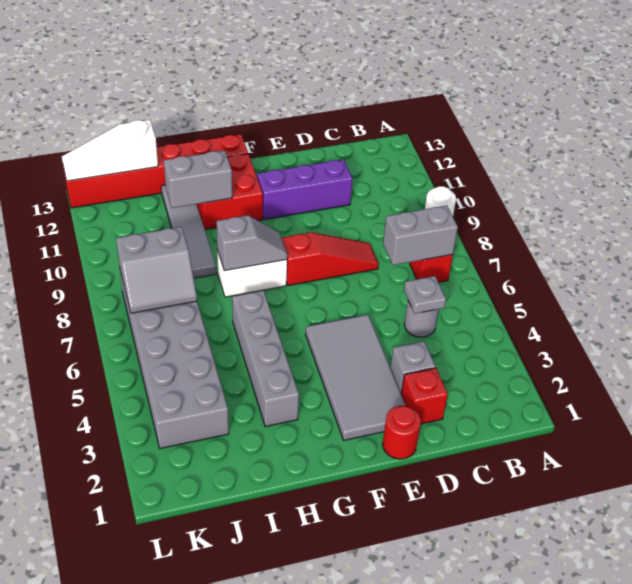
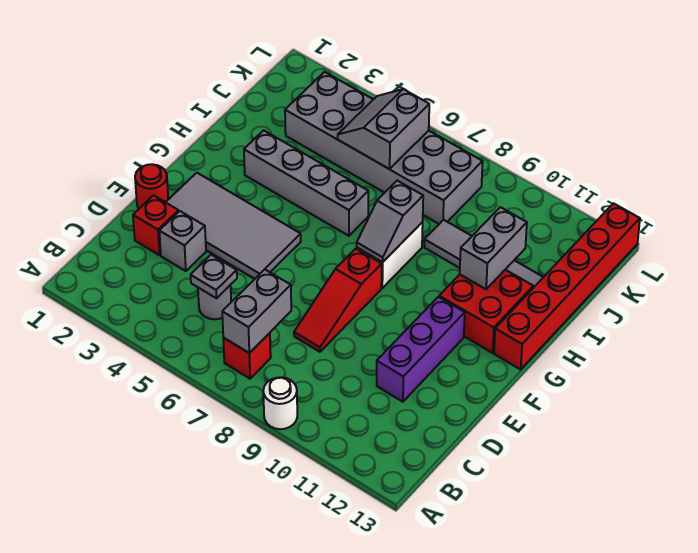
grey 2x2 slope [116,227,197,313] -> grey 2x2 slope moved to [338,89,429,169]
white 1x3 slope [62,120,158,181] -> none

